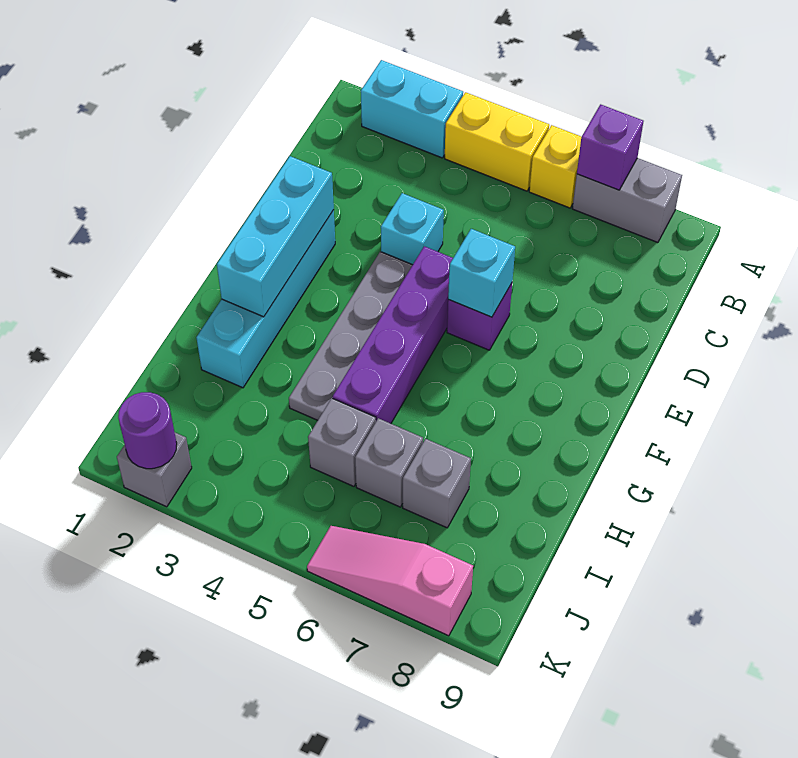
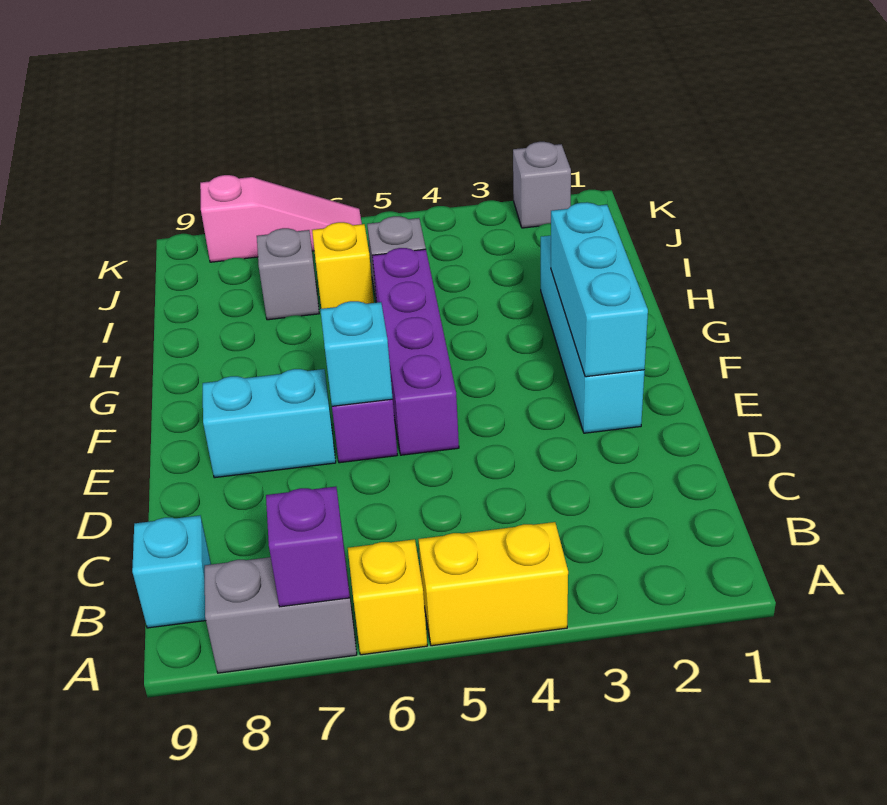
cyan 1x2 brick [361,60,463,158] -> cyan 1x2 brick moved to [203,369,336,478]
cyan 1x1 brick [381,193,444,265] -> cyan 1x1 brick moved to [132,516,211,628]
grey 1x4 plate [289,252,412,420] -> none
grey 1x1 brick [355,418,423,507] -> yellow 1x1 brick [312,222,374,309]
purple 1x1 round brick [118,392,177,469] -> none

